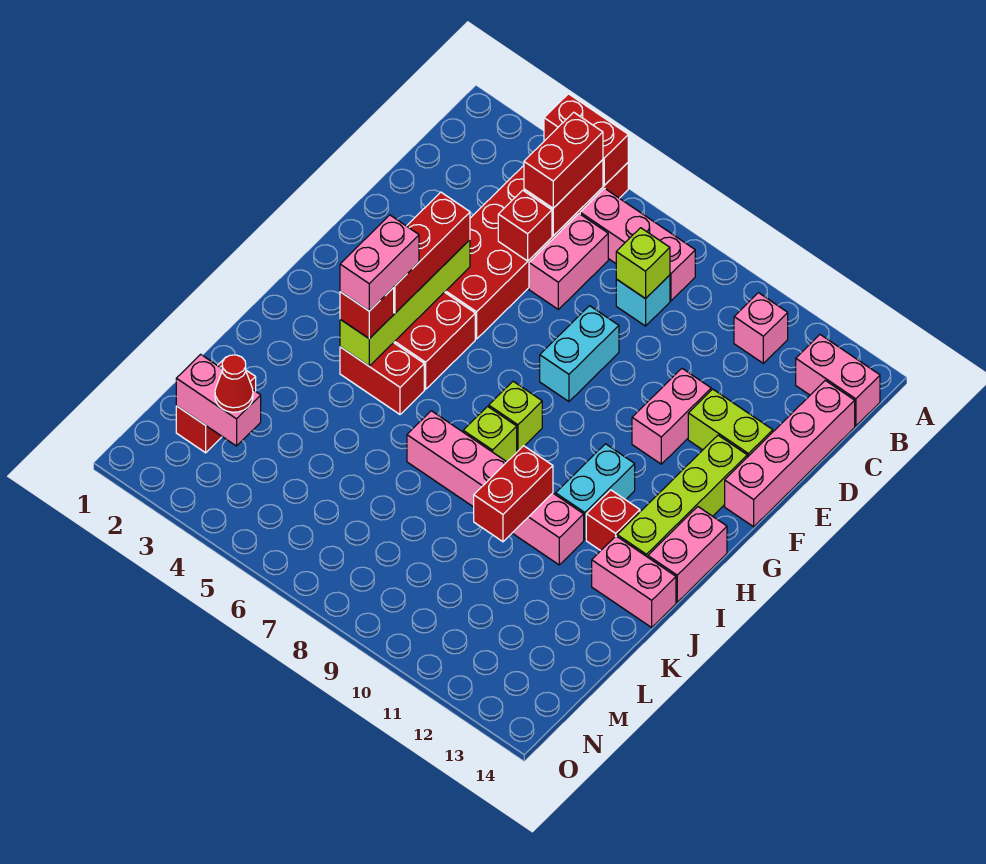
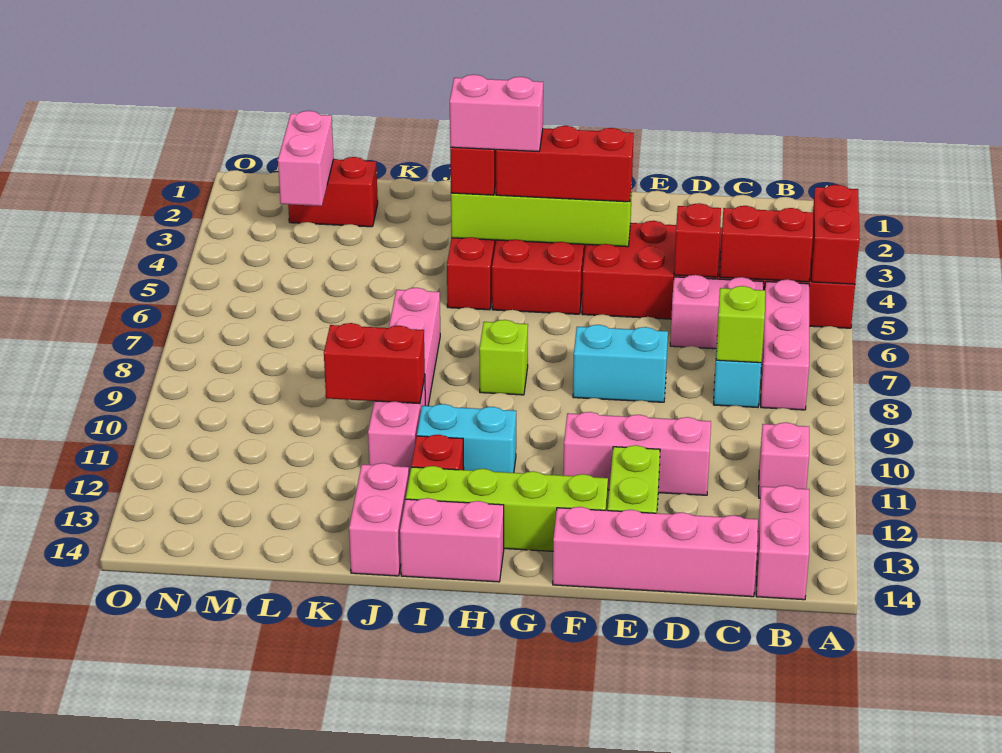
red 1x2 brick [524,112,603,208] -> none
pink 1x2 brick [632,369,711,464] -> pink 1x3 brick [563,412,711,495]
lime 1x1 brick [463,407,517,462] -> none
red 1x1 cone [215,355,253,412] -> none

